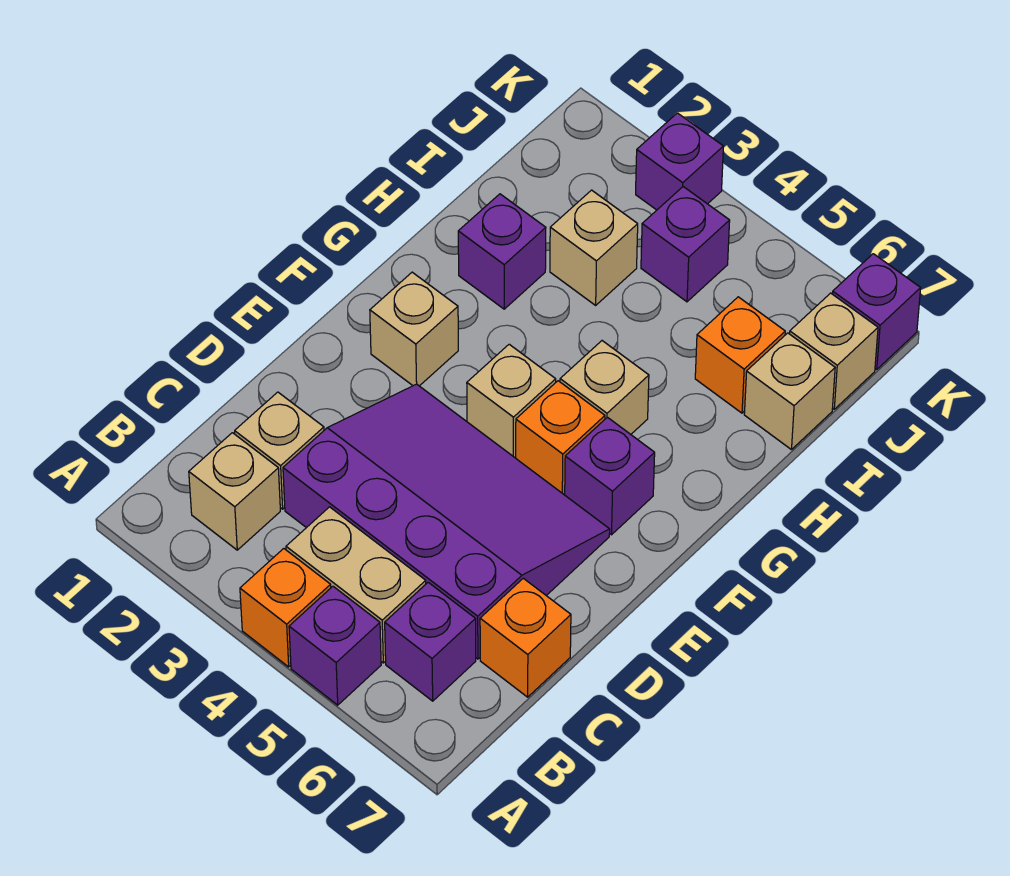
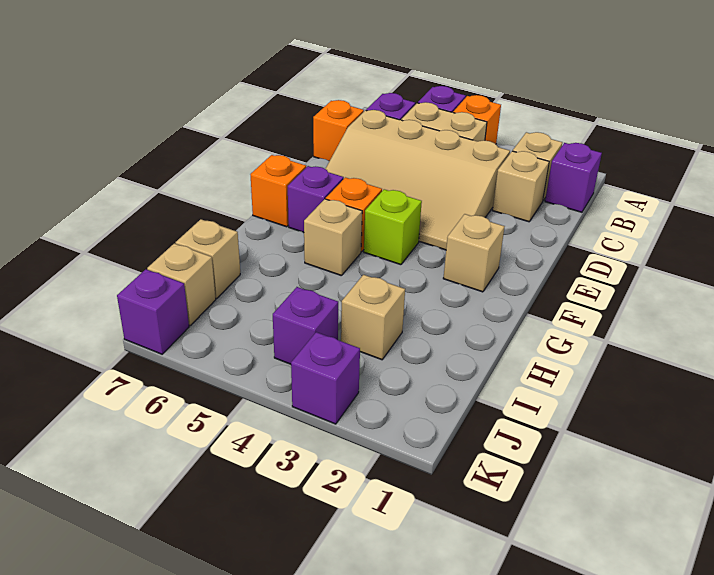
purple 3x4 slope [283,384,610,659] -> tan 3x4 slope [326,110,510,250]
tan 1x1 brick [467,344,556,458] -> lime 1x1 brick [364,189,422,265]
purple 1x1 brick [458,194,546,309] -> purple 1x1 brick moved to [545,143,602,212]
orange 1x1 brick [695,297,785,413] -> orange 1x1 brick moved to [250,155,306,227]

